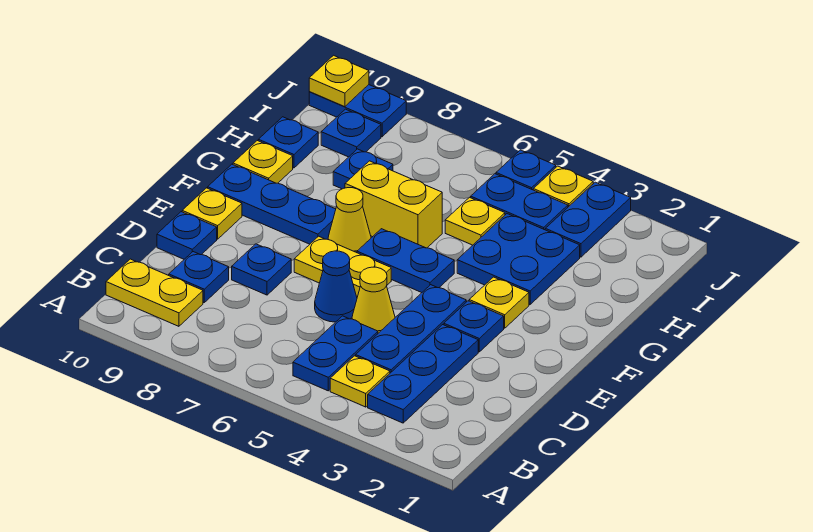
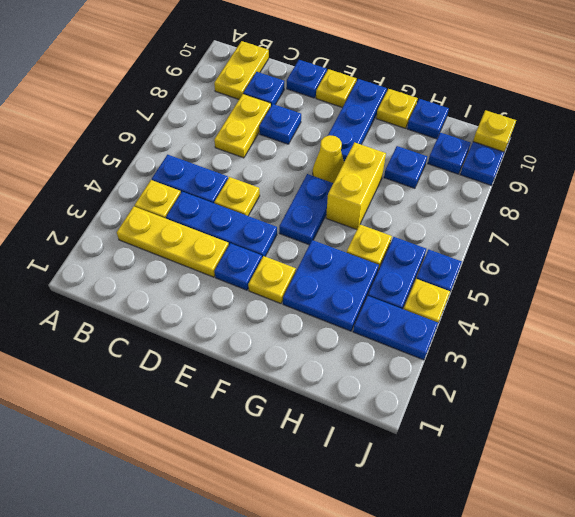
blue 1x3 plate [368,325,478,423] -> yellow 1x3 plate [117,207,229,277]
yellow 1x1 cone [352,267,395,333] -> yellow 1x1 plate [214,177,260,216]
blue 1x1 cone [315,251,357,322] -> none
yellow 1x2 plate [294,236,391,297] -> yellow 1x2 plate moved to [214,94,271,158]

